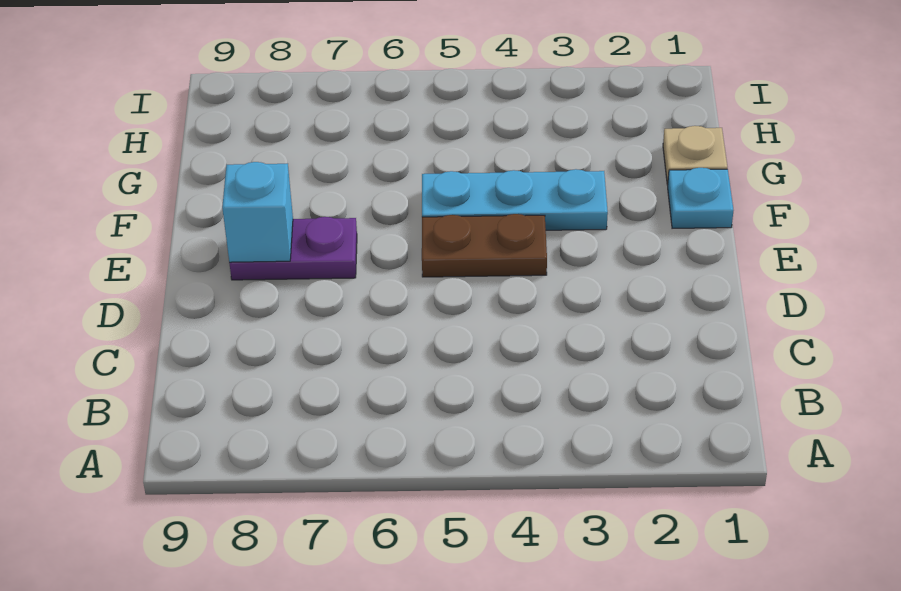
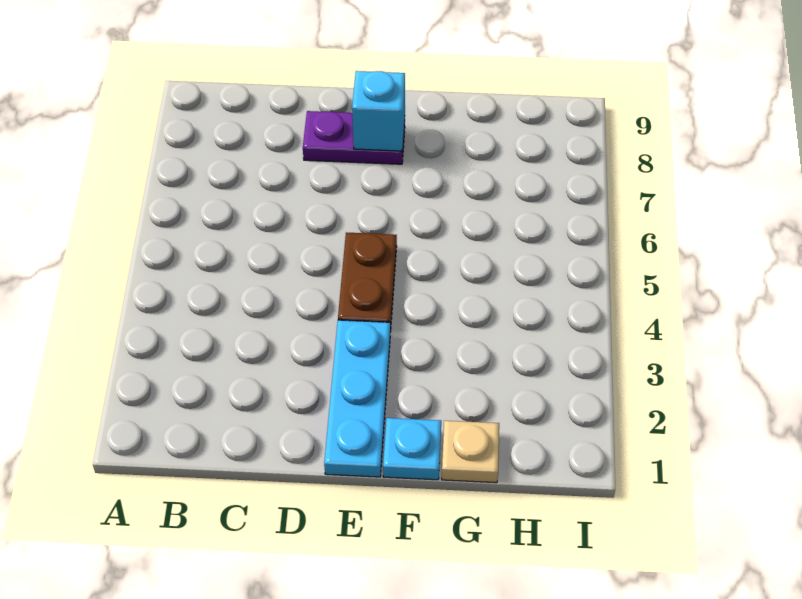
purple 1x2 plate [229,217,357,280] -> purple 1x2 plate turned to [303,111,405,164]
cyan 1x3 plate [422,169,608,230] -> cyan 1x3 plate moved to [324,320,390,477]

